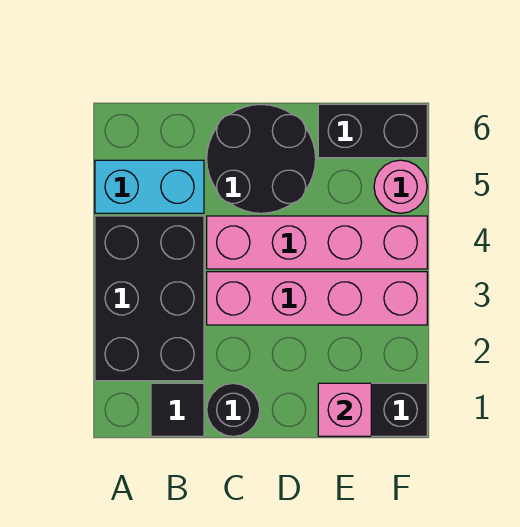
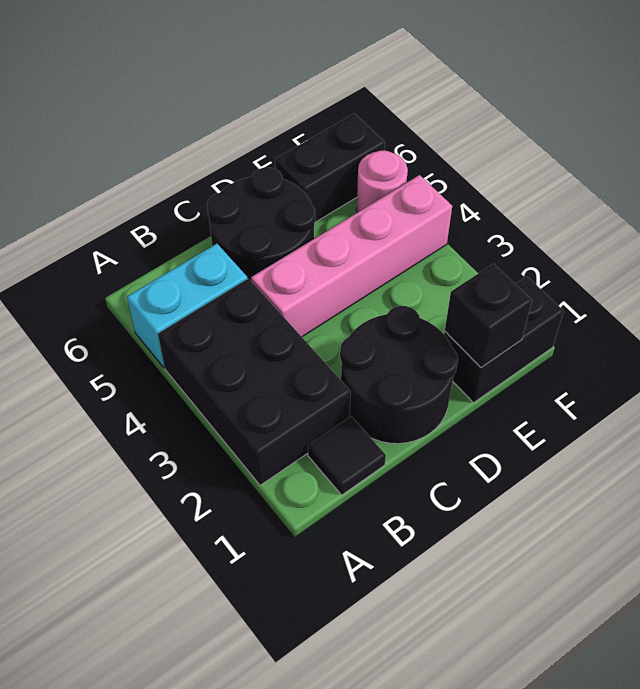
black 1x1 round brick [207,383,260,436] -> black 2x2 round brick [340,306,458,444]
pink 1x4 brick [207,272,427,325] -> none
pink 1x1 brick [318,383,371,436] -> black 1x1 brick [445,264,532,368]

